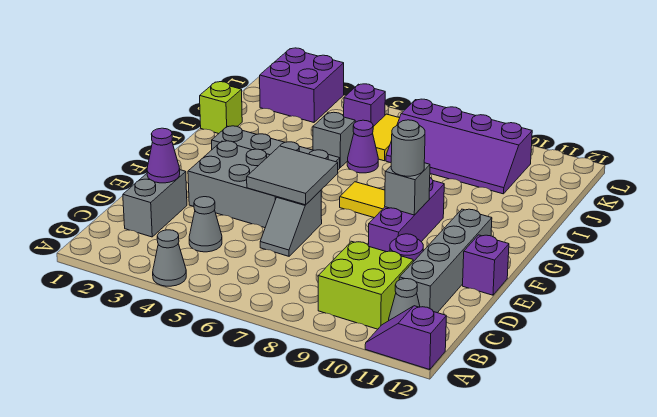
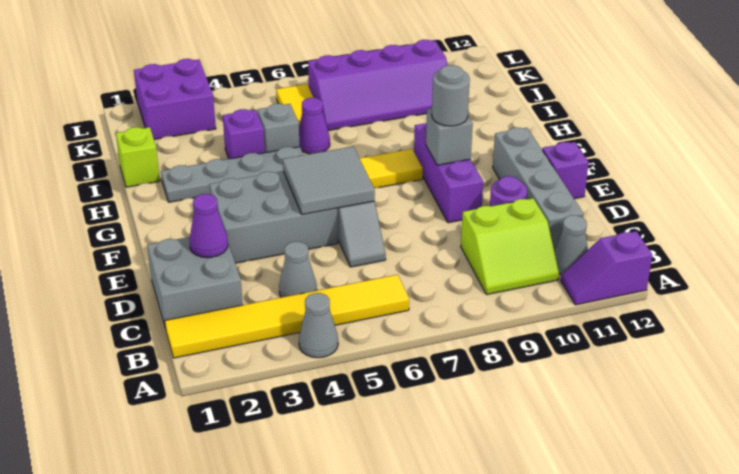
none -> yellow 1x6 tile [165,275,409,358]
lime 2x2 brick [318,241,413,329] -> lime 2x2 slope [461,198,559,295]
grey 1x2 brick [123,170,187,237] -> grey 2x2 brick [147,237,243,330]
purple 1x1 brick [344,84,385,127] -> purple 1x1 brick moved to [223,109,265,159]

